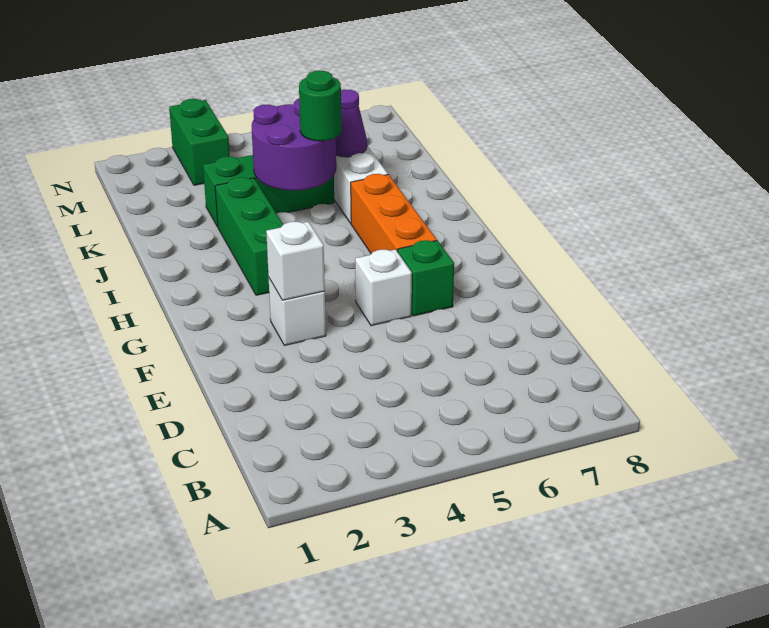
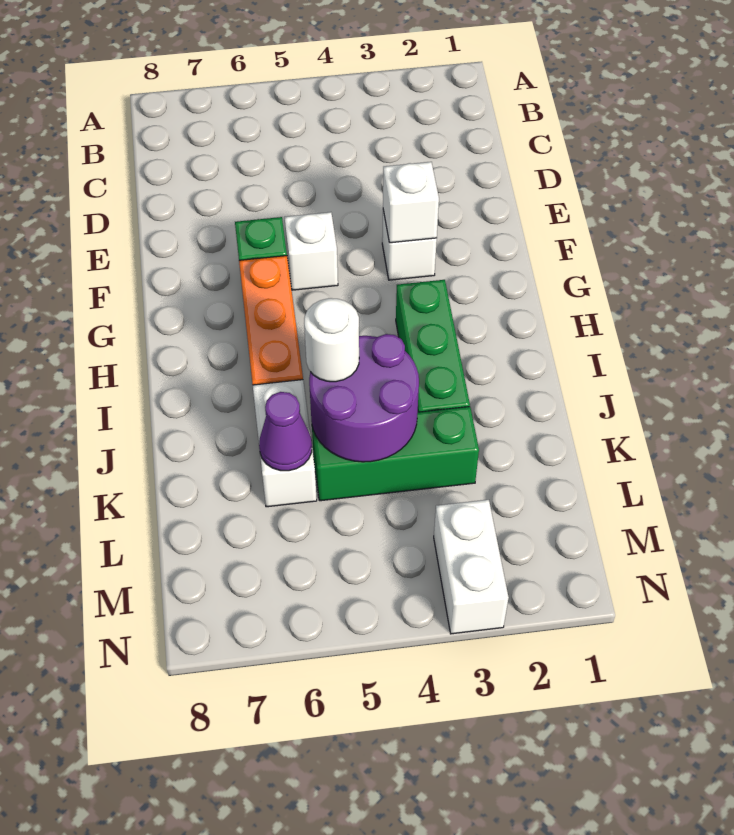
green 1x1 round brick [299,71,342,141] -> white 1x1 round brick [304,298,359,382]
green 1x2 brick [169,99,230,185] -> white 1x2 brick [434,500,509,634]

